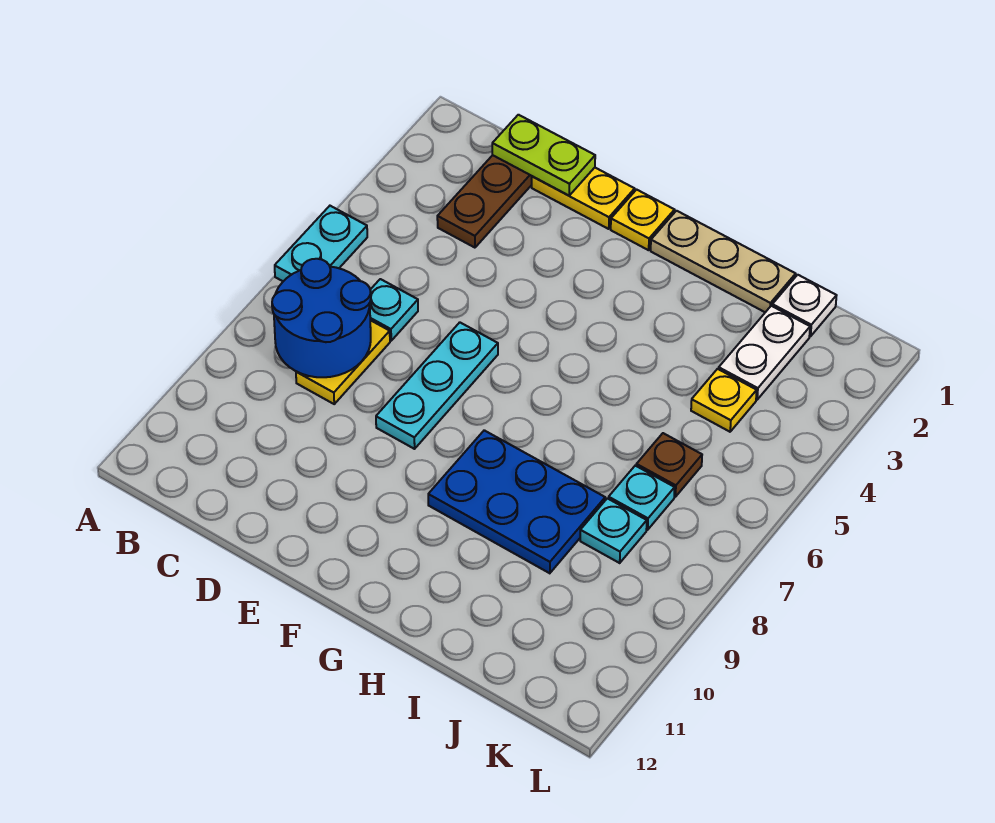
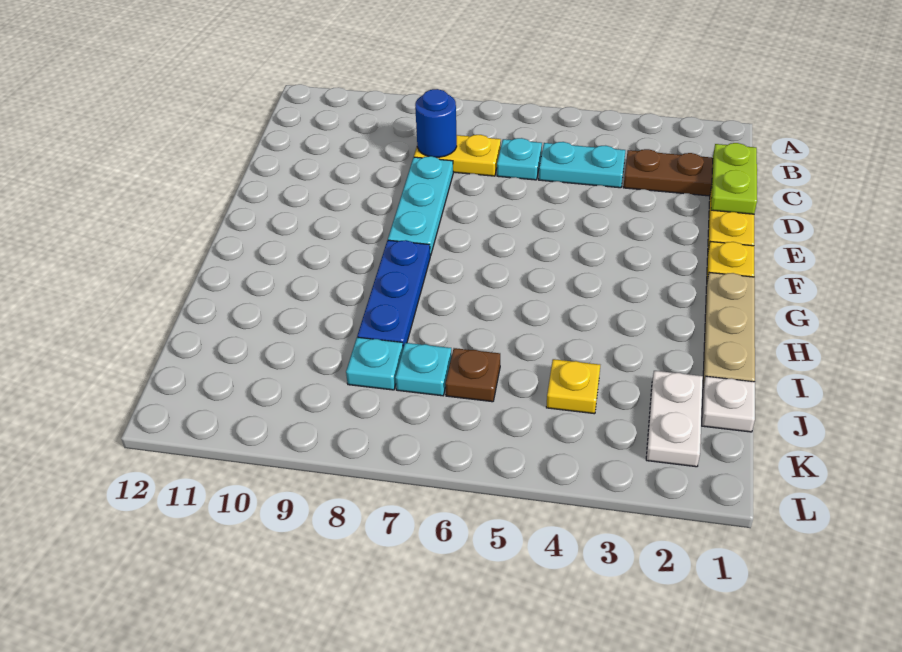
cyan 1x2 plate [275,206,367,281] -> cyan 1x2 plate moved to [539,142,625,188]
blue 2x2 round brick [272,259,371,377] -> blue 1x1 round brick [415,89,457,157]
cyan 1x3 plate [376,322,498,449] -> cyan 1x3 plate turned to [388,156,453,256]
blue 2x3 plate [428,430,605,573] -> blue 1x3 plate [357,240,430,348]
white 1x2 plate [719,306,810,400] -> white 1x2 plate turned to [646,371,703,467]

